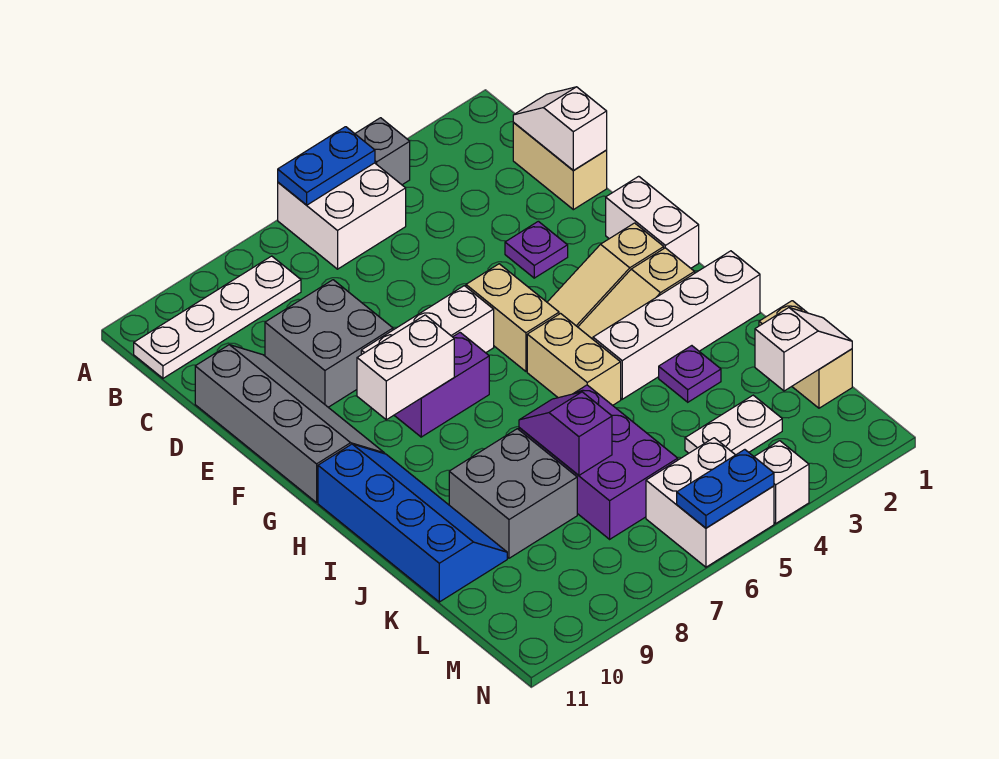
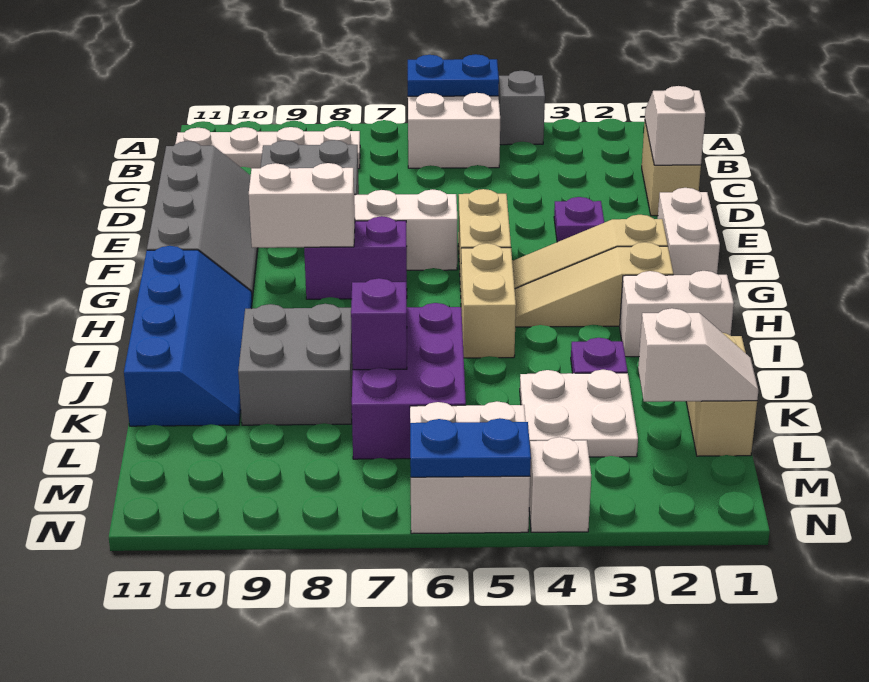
white 1x4 brick [593,251,760,399] -> white 1x2 brick [620,271,734,357]
white 1x2 plate [685,395,782,455] -> white 2x2 plate [520,370,638,457]

